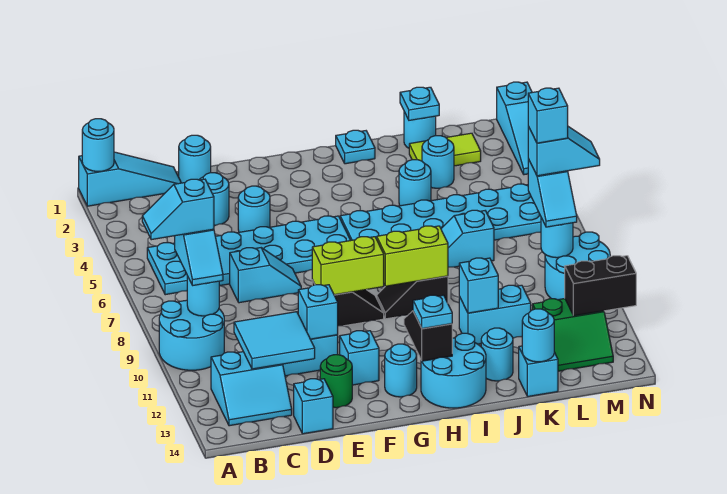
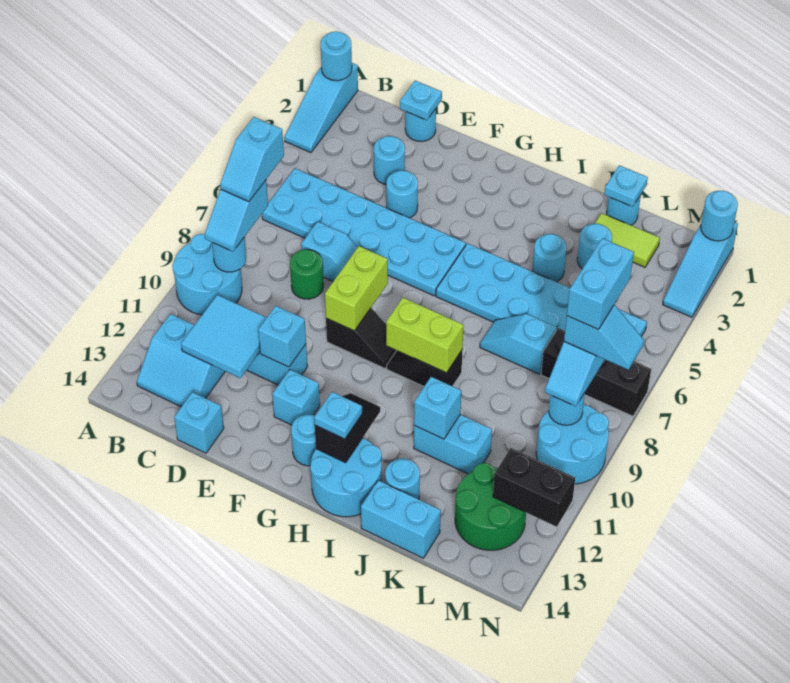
cyan 1x3 slope [79,152,181,206] -> cyan 1x3 slope turned to [284,63,358,153]
cyan 1x2 slope [142,179,214,240] -> cyan 1x2 slope turned to [220,117,284,202]
green 1x1 round brick [320,355,352,408] -> green 1x1 round brick moved to [290,249,323,299]
lime 1x2 brick [312,237,384,295] -> lime 1x2 brick turned to [325,246,388,331]
cyan 1x1 plate [336,130,375,164] -> cyan 1x1 plate moved to [400,81,442,120]
cyan 1x1 brick [519,346,558,396] -> cyan 1x2 brick [361,480,441,558]
cyan 1x1 round brick [522,309,554,362] -> cyan 1x1 round brick moved to [701,191,738,241]
none -> black 1x3 brick [541,328,651,416]
green 2x2 slope [533,299,613,371] -> green 2x2 round brick [455,463,526,550]
cyan 1x1 brick [528,88,568,143] -> cyan 1x2 brick [567,238,634,329]

